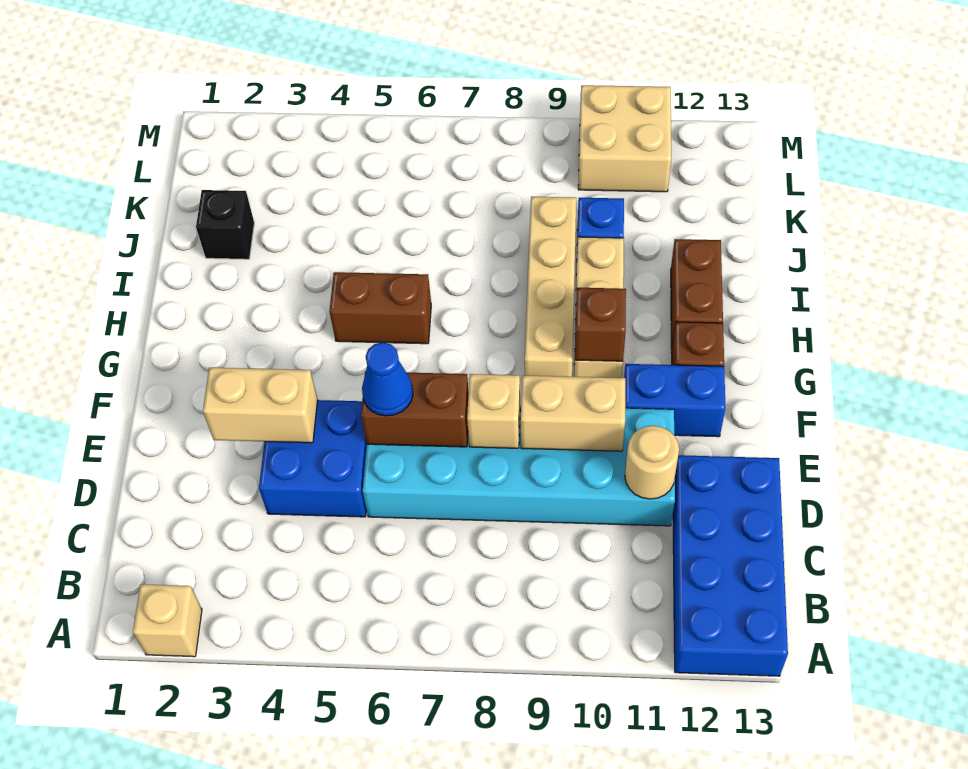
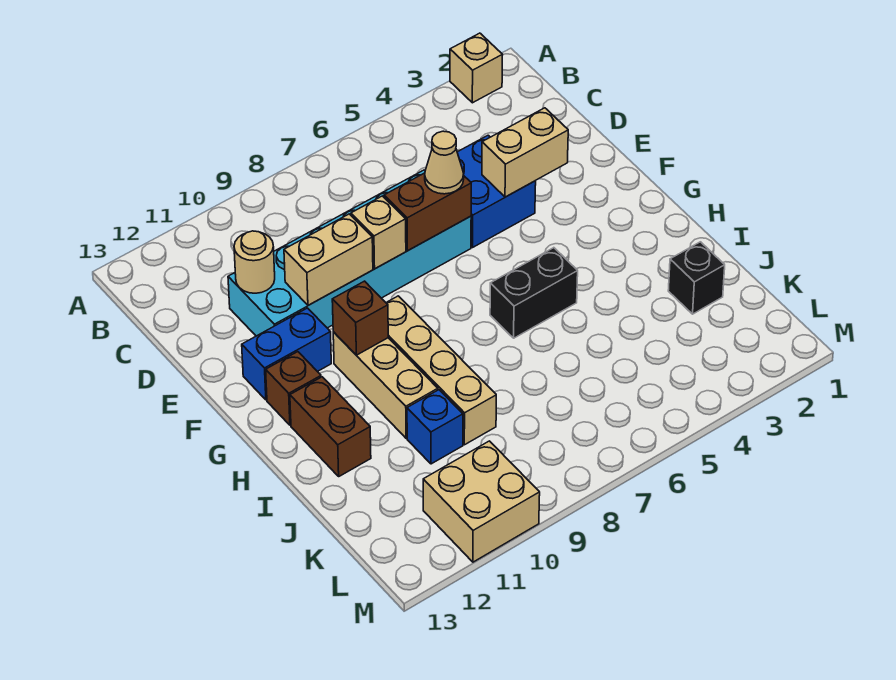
blue 2x4 brick [673,455,788,676] -> none
blue 1x1 cone [362,342,413,416] -> tan 1x1 cone [425,131,464,194]
brown 1x2 brick [330,272,431,344] -> black 1x2 brick [490,248,578,338]

